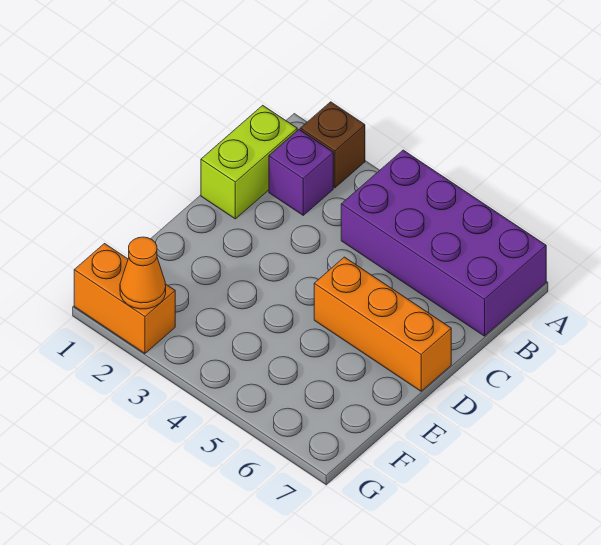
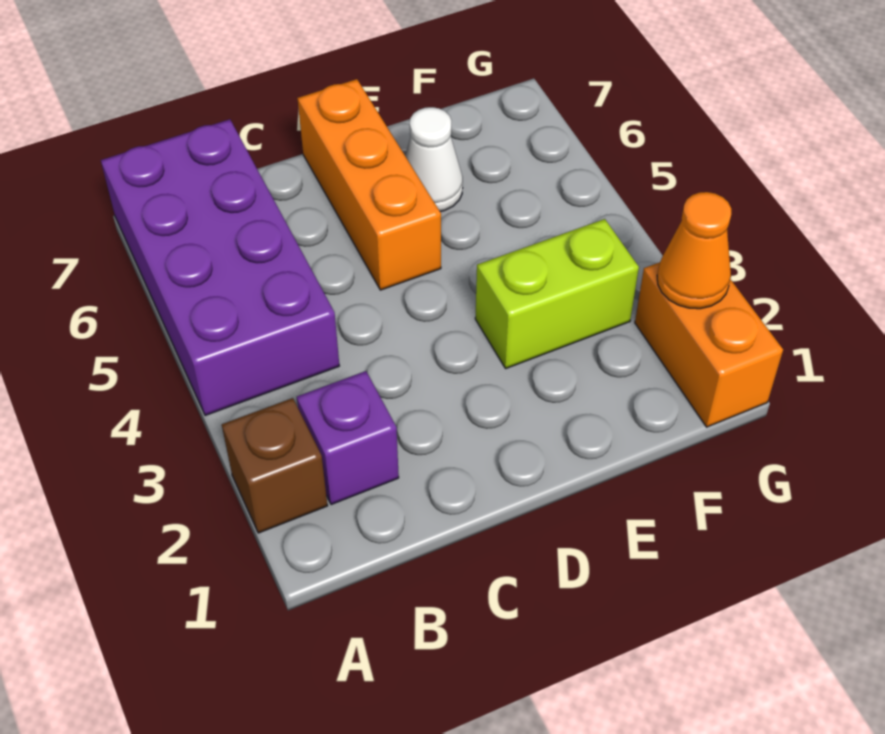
lime 1x2 brick [201,105,297,219] -> lime 1x2 brick moved to [475,219,639,368]
none -> white 1x1 cone [405,107,463,212]

